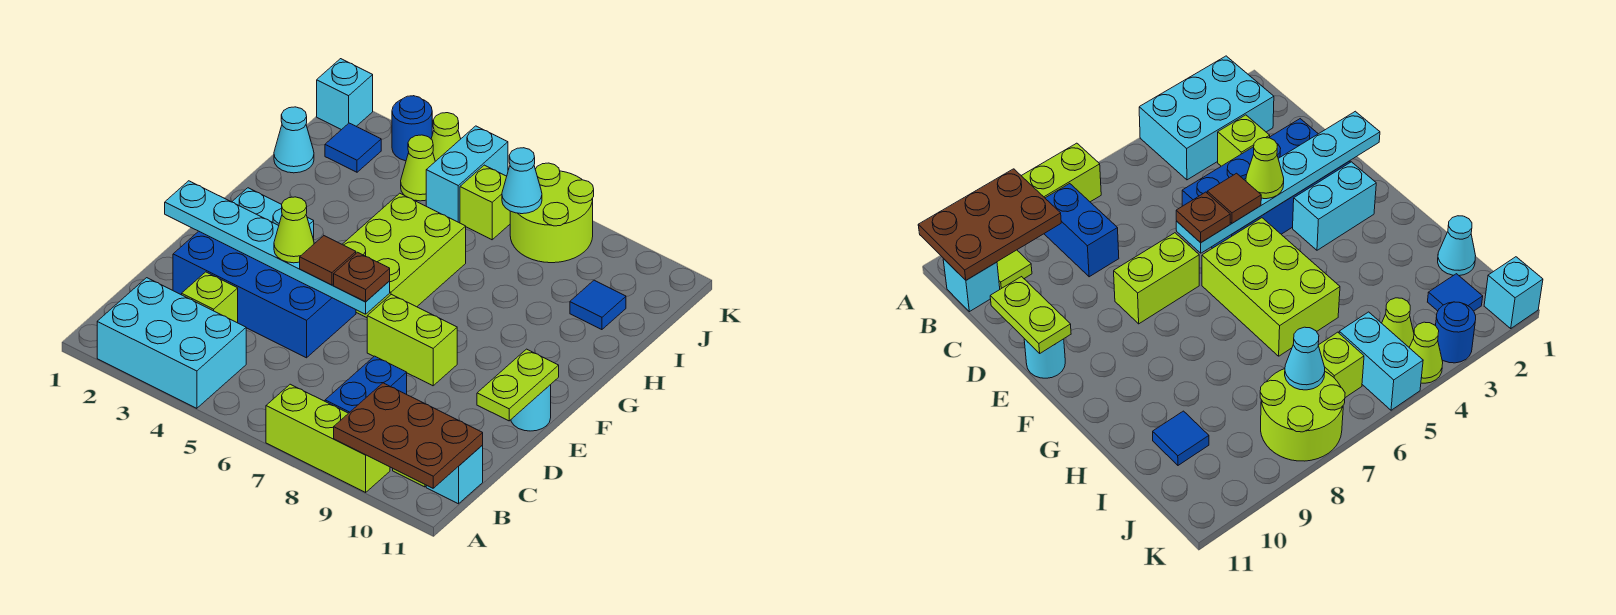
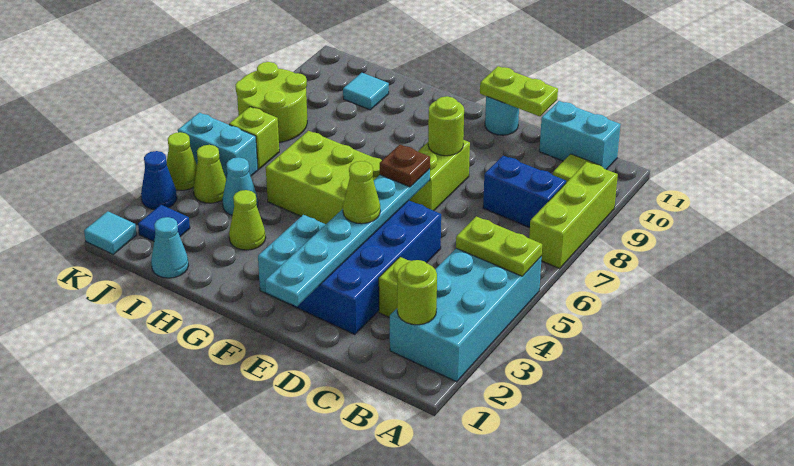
cyan 2x3 brick [97,278,246,408] -> cyan 2x4 brick [390,248,542,382]
none -> lime 1x2 plate [456,216,542,276]
brown 2x3 plate [334,383,483,488] -> none
none -> lime 1x1 round brick [397,260,437,325]
cyan 1x1 brick [426,445,483,504] -> cyan 1x2 brick [539,101,621,170]
brown 1x1 tile [300,236,356,285] -> none
none -> lime 1x1 round brick [428,96,464,156]
none -> lime 1x1 cone [229,190,266,250]
blue 1x1 tile [570,280,626,330] -> cyan 1x1 tile [343,73,389,110]
cyan 1x1 cone [502,148,542,214] -> cyan 1x1 cone moved to [222,157,258,215]
cyan 1x1 brick [317,59,373,130] -> cyan 1x1 tile [84,211,137,254]
blue 1x1 round brick [392,96,432,161] -> blue 1x1 cone [141,151,177,210]

